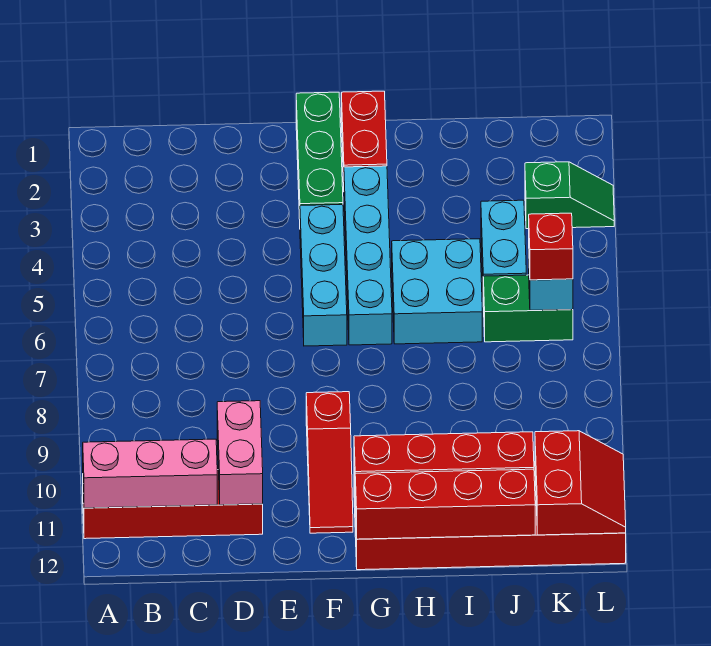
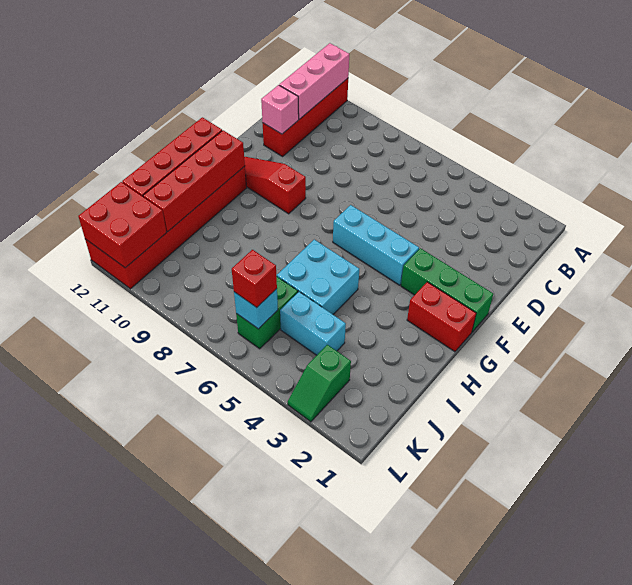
pink 1x2 brick [217,401,263,505] -> pink 1x1 brick [261,85,299,134]
cyan 1x4 brick [344,166,392,345] -> none
red 2x2 slope [535,431,626,535] -> red 2x2 brick [78,182,167,268]

